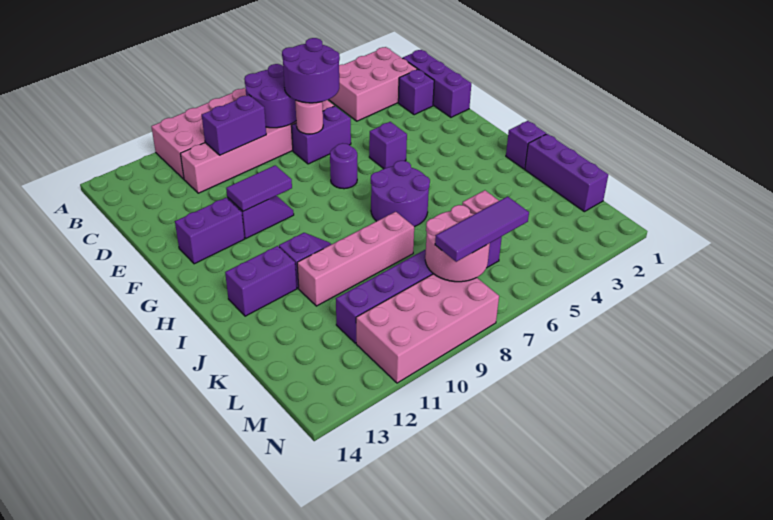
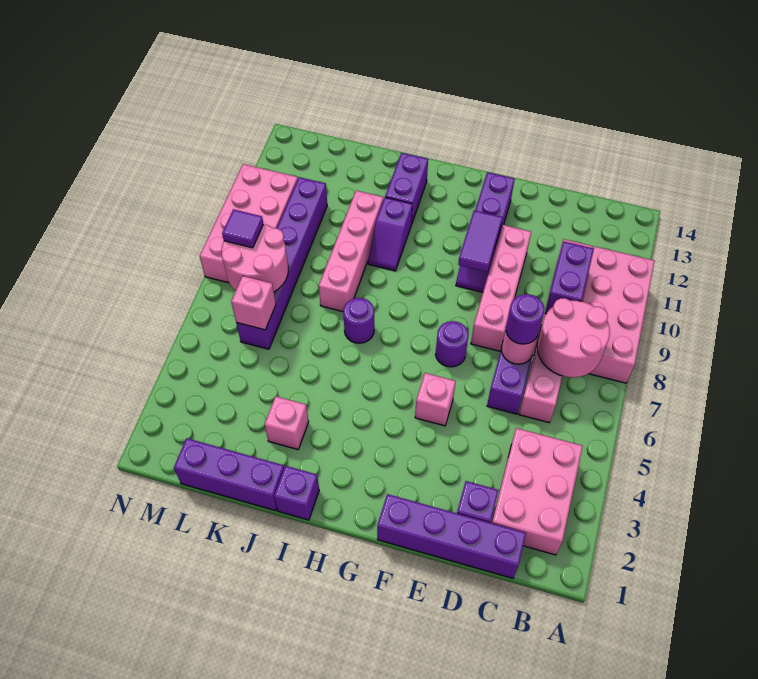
purple 2x2 round brick [244,64,296,128] -> pink 2x2 round brick [537,298,610,377]
purple 1x3 brick [403,50,471,117] -> purple 1x4 brick [377,494,526,578]
purple 2x2 round brick [282,38,340,103] -> purple 1x1 round brick [506,294,544,344]
none -> pink 1x4 brick [471,225,531,351]
purple 1x1 brick [369,122,407,169] -> pink 1x1 brick [415,373,456,426]
purple 2x2 round brick [371,161,430,227] -> purple 1x1 round brick [343,298,374,343]
none -> pink 1x1 brick [265,396,309,450]
purple 1x3 tile [435,196,529,262] -> purple 1x1 tile [222,209,263,248]

